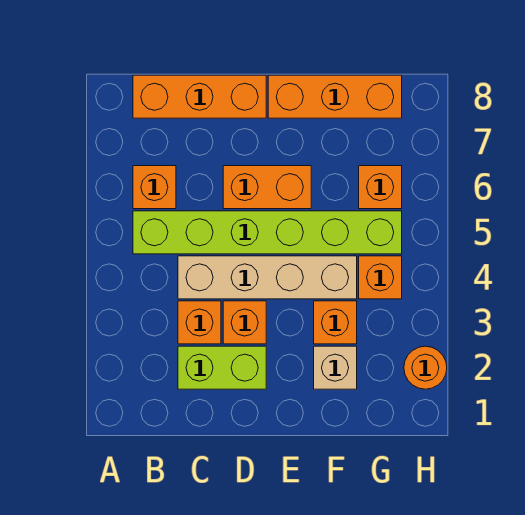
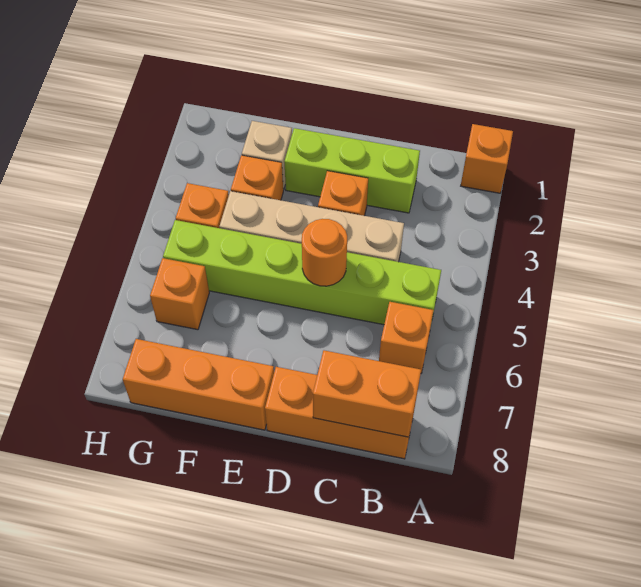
lime 1x2 brick [178,346,266,389] -> lime 1x3 brick [284,128,420,213]
orange 1x1 brick [178,301,221,344] -> orange 1x1 brick moved to [461,124,513,193]
orange 1x2 brick [223,166,311,209] -> orange 1x2 brick moved to [313,350,421,437]
orange 1x1 round brick [404,346,447,389] -> orange 1x1 round brick moved to [302,219,347,286]

